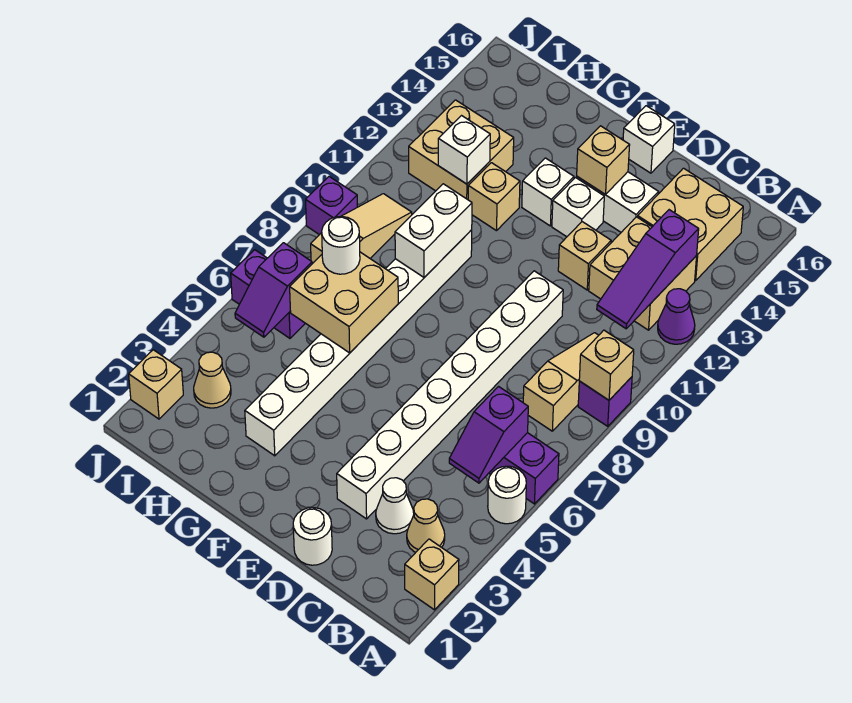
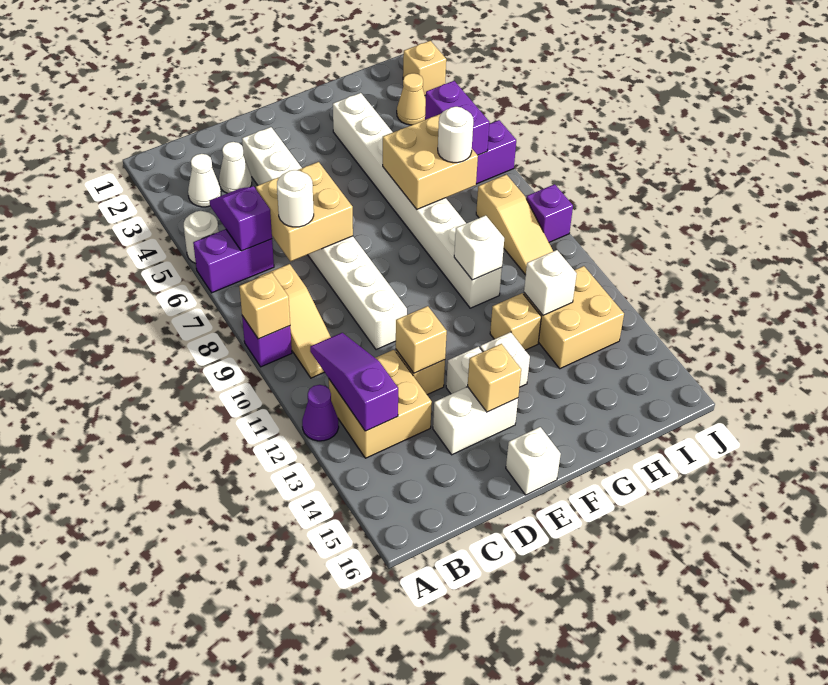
tan 1x1 brick [405,539,459,610] -> tan 1x1 brick moved to [396,306,447,373]
tan 1x1 cone [407,499,445,552] -> white 1x1 cone [188,154,221,207]
tan 2x2 brick [638,168,743,281] -> tan 2x2 brick moved to [256,162,353,261]
white 1x1 round brick [293,508,332,565] -> white 1x1 round brick moved to [277,170,314,227]
white 1x2 brick [395,184,472,277] -> white 1x1 brick [454,215,504,280]
purple 1x2 slope [235,243,312,337] -> purple 1x2 brick [425,81,489,155]

